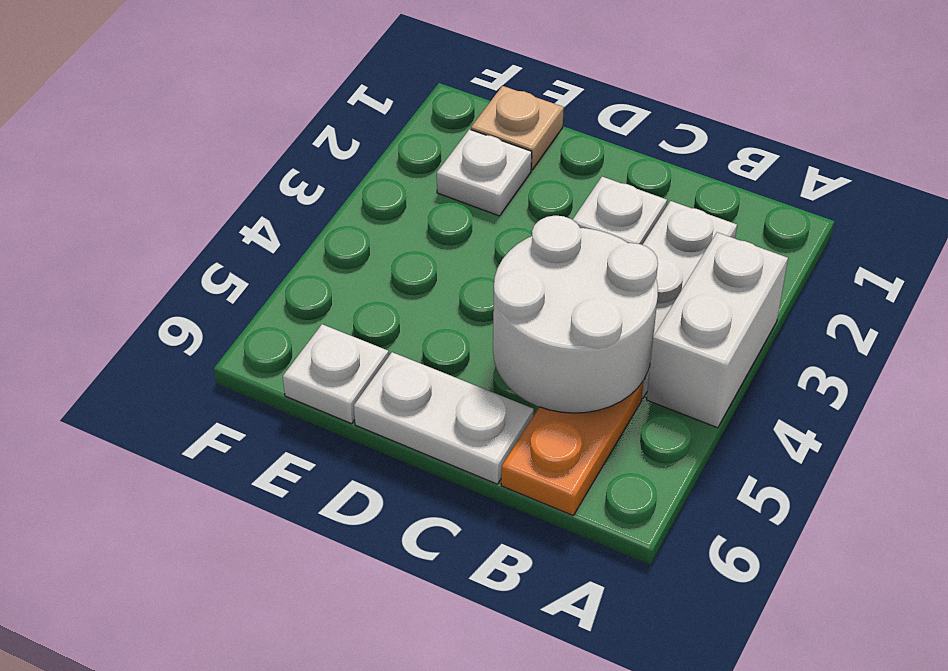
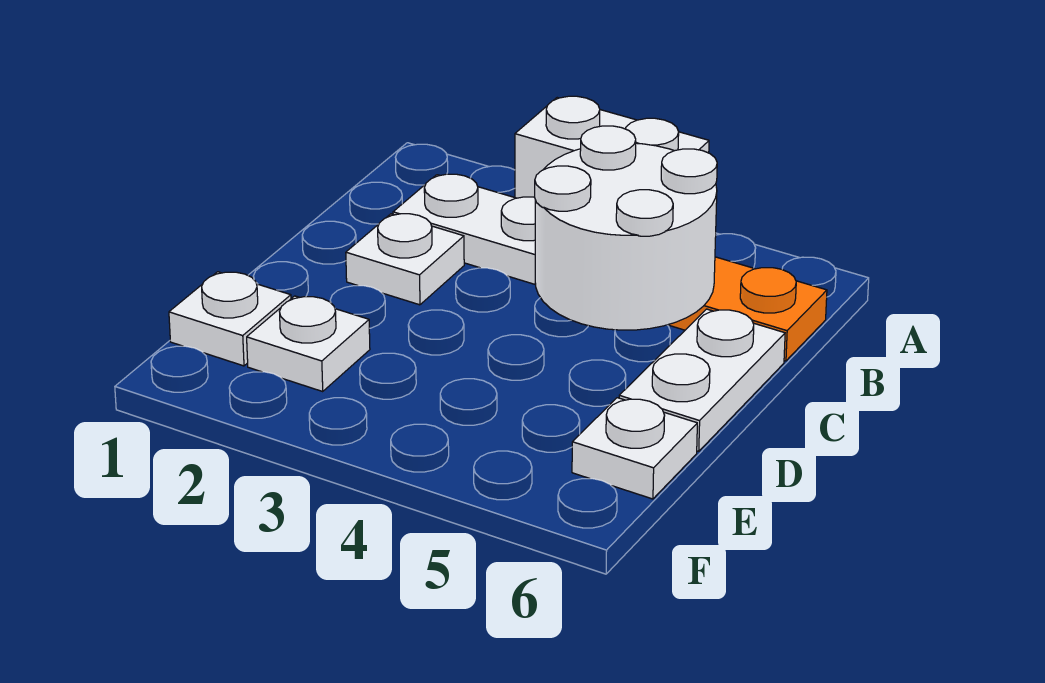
tan 1x1 plate [471,86,564,170] -> white 1x1 plate [169,272,291,366]

